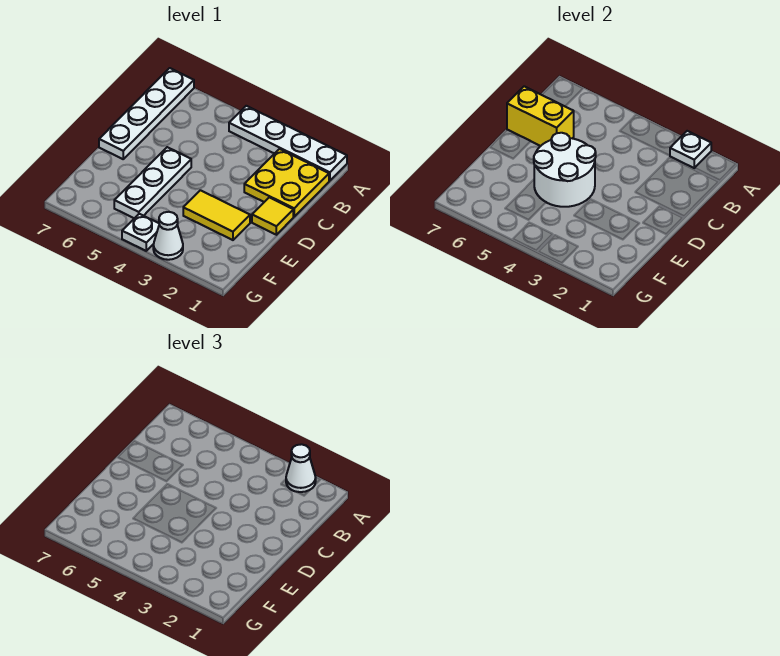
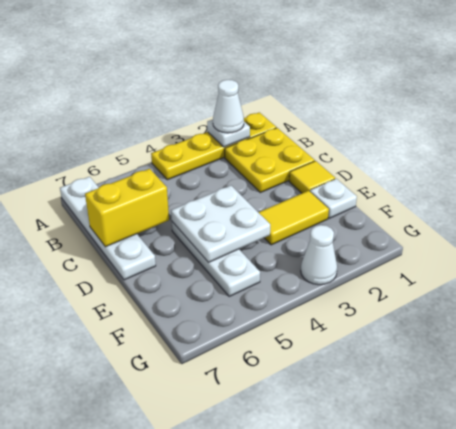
white 1x4 plate [229,106,347,181] -> yellow 1x4 plate [151,112,276,180]
white 2x2 round brick [534,133,596,207] -> white 2x2 plate [171,186,270,263]
white 1x1 plate [122,214,159,251] -> white 1x1 plate moved to [310,179,357,218]

